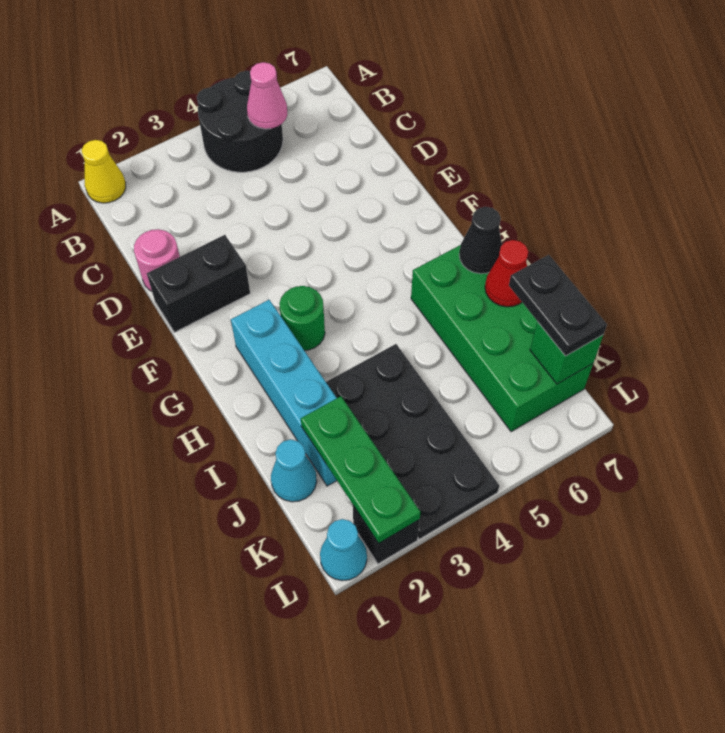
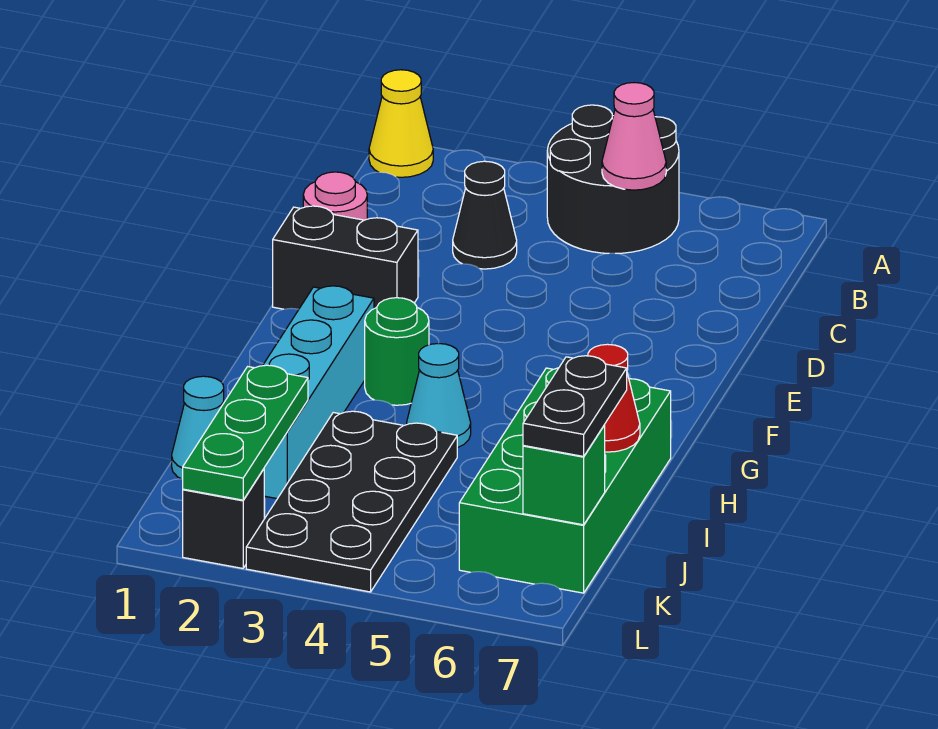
black 1x1 cone [459,207,502,274] -> black 1x1 cone moved to [453,161,517,269]
cyan 1x1 cone [320,519,367,581] -> cyan 1x1 cone moved to [407,343,471,448]

